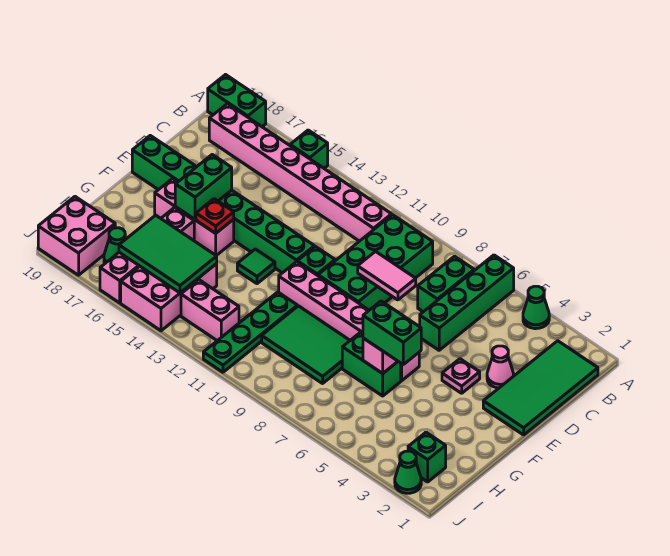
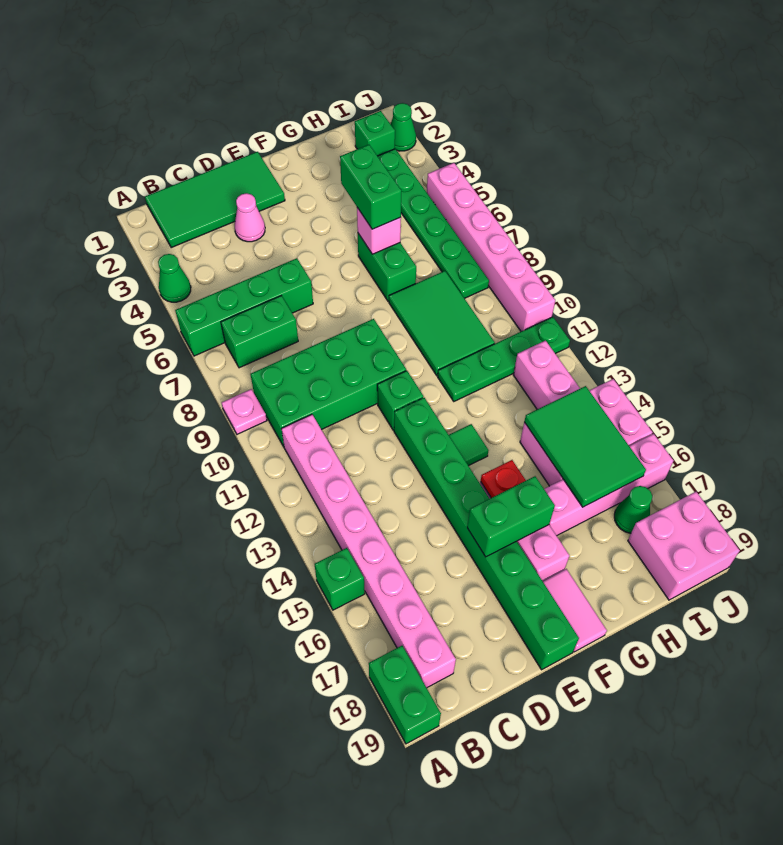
pink 1x2 tile [358,252,416,300] -> pink 1x2 tile moved to [543,569,607,652]
pink 1x1 plate [442,359,480,393] -> pink 1x1 plate moved to [222,389,267,434]
pink 1x6 brick [279,262,419,381] -> pink 1x6 brick moved to [427,163,555,331]
none -> green 1x6 plate [378,149,489,298]

